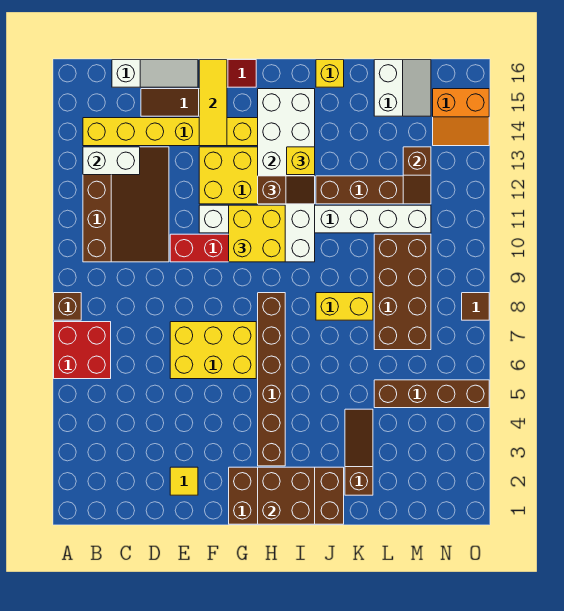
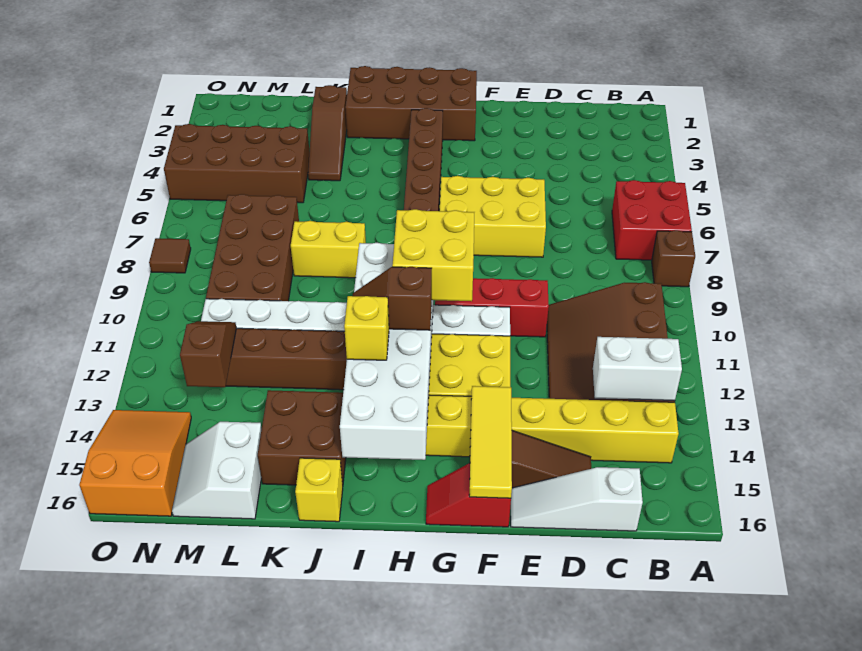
yellow 1x1 tile [170,467,198,495] -> none
brown 2x2 brick [258,467,315,524] -> brown 2x2 brick moved to [258,390,346,485]
brown 1x4 brick [374,380,489,408] -> brown 2x4 brick [164,124,310,203]
orange 2x2 slope [433,89,489,146] -> orange 2x3 slope [79,410,191,516]

